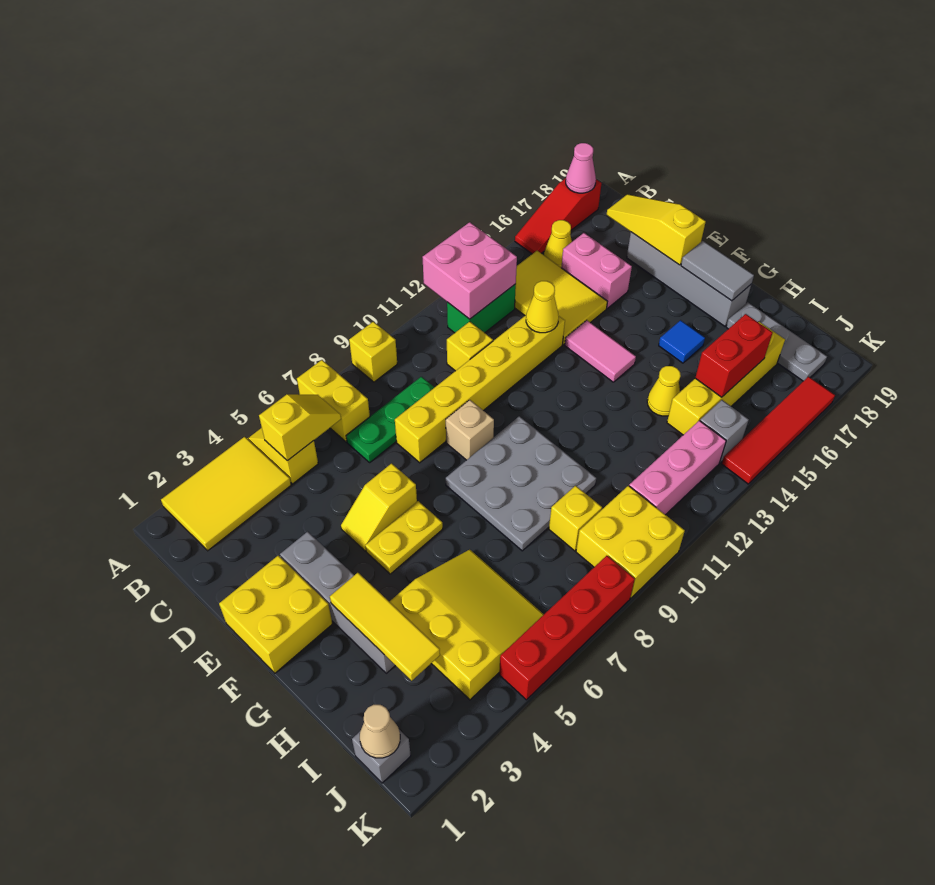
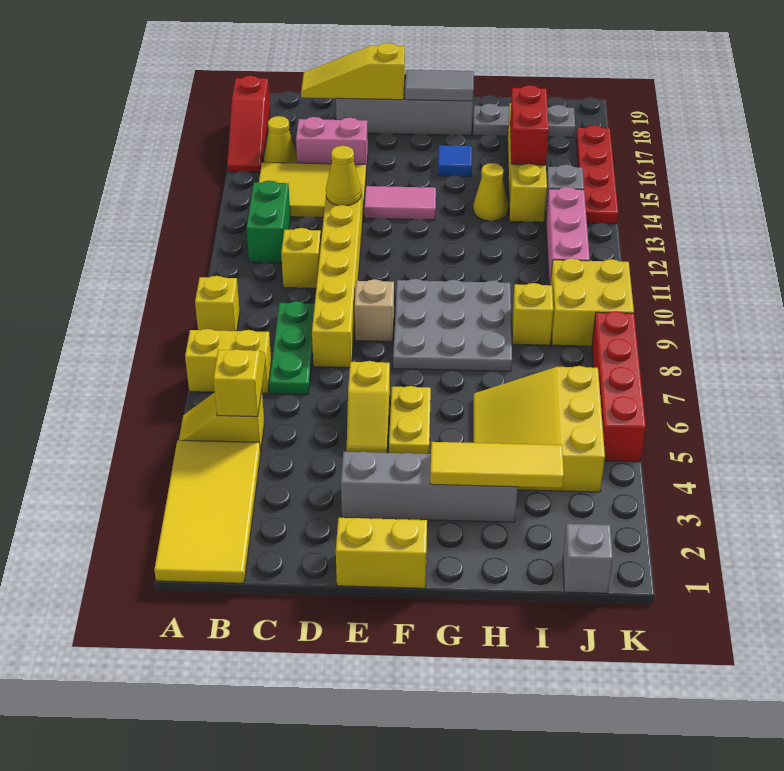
yellow 2x3 tile [161,437,291,551] -> yellow 2x4 tile [154,440,261,583]
pink 2x2 brick [423,222,517,319] -> none
pink 1x1 cone [566,143,596,193] -> none
yellow 2x2 brick [219,555,333,673] -> yellow 1x2 brick [336,518,427,588]
yellow 3x3 slope [390,550,544,700] -> yellow 3x3 slope turned to [473,366,605,492]
tan 1x1 cone [360,705,400,758] -> none
red 1x4 tile [722,377,835,484] -> red 1x4 plate [576,125,618,224]

